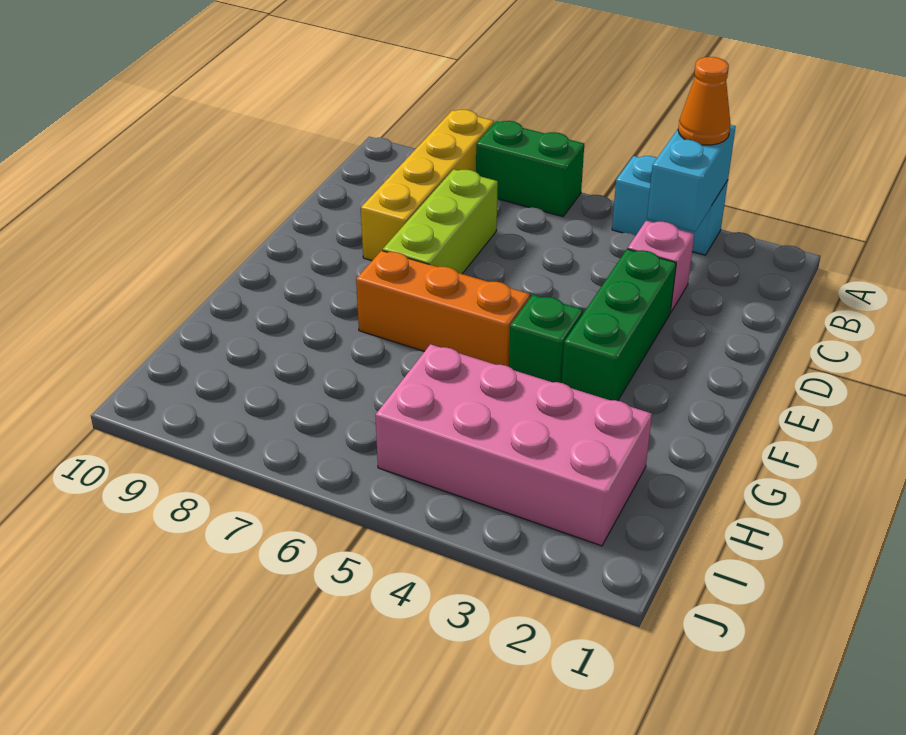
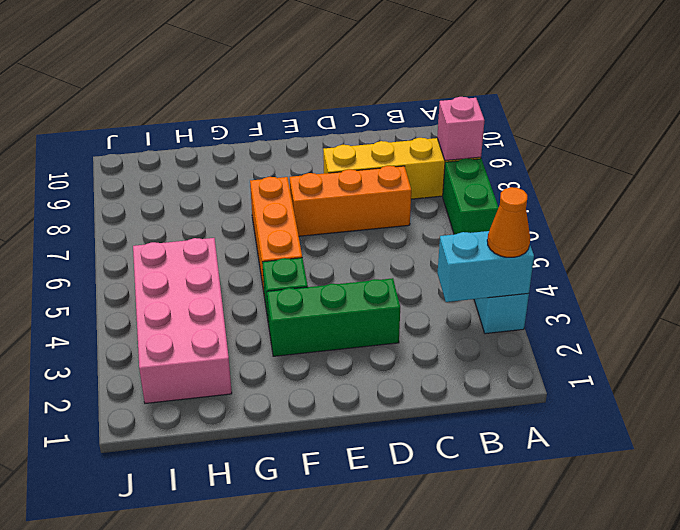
pink 1x1 brick [628,221,694,313] -> pink 1x1 brick moved to [437,97,484,161]
lime 1x3 brick [383,169,498,274] -> orange 1x3 brick [290,166,411,236]

